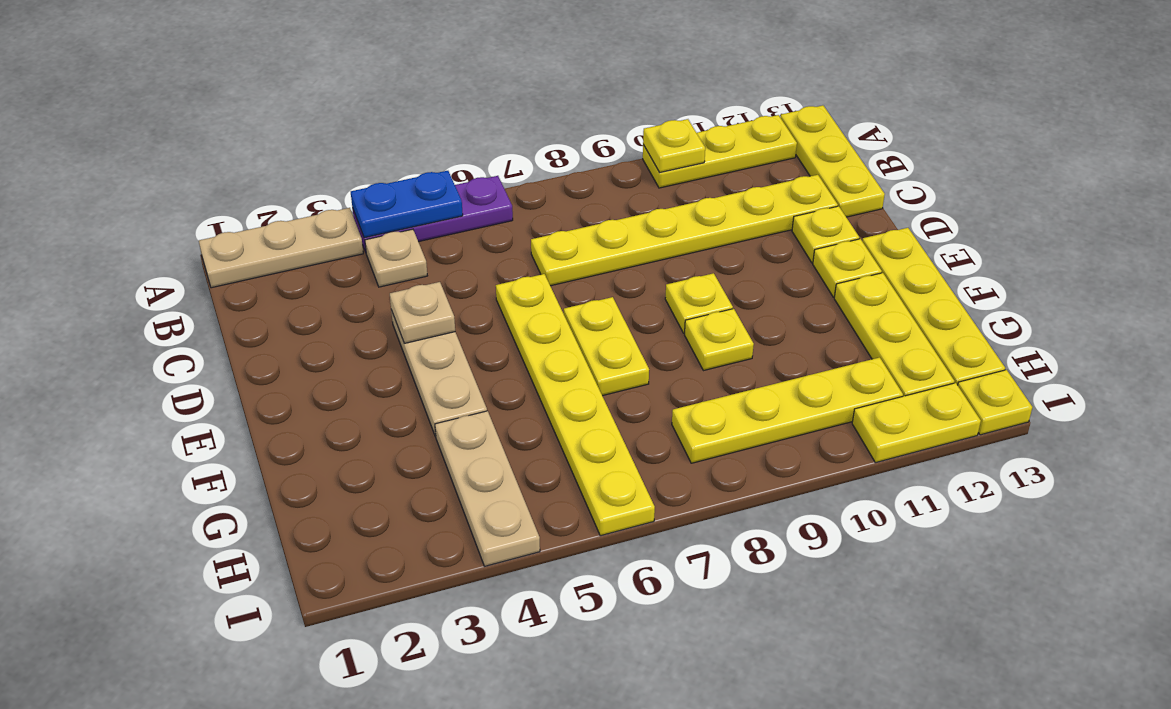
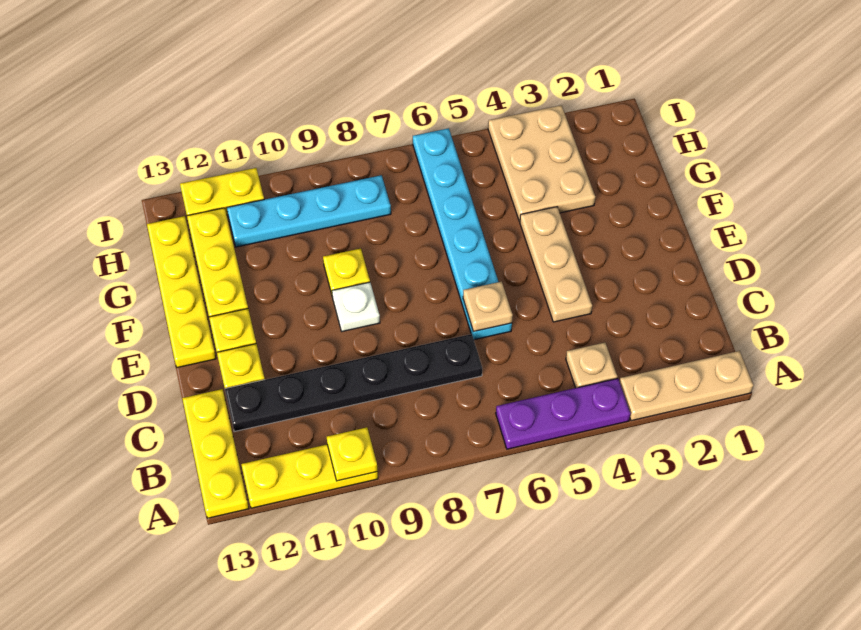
blue 1x2 plate [351,171,463,238] -> none
yellow 1x6 plate [531,175,838,286] -> black 1x6 plate [225,334,482,432]
tan 1x1 plate [390,282,455,343] -> tan 1x1 plate moved to [463,282,513,332]
yellow 1x6 plate [496,274,655,536] -> cyan 1x6 plate [413,128,512,340]
yellow 1x2 plate [564,297,649,396] -> none
yellow 1x1 plate [665,273,733,333] -> white 1x1 plate [332,282,380,331]
tan 1x3 plate [435,411,540,566] -> tan 2x3 plate [488,105,595,222]
yellow 1x4 plate [672,357,903,463] -> cyan 1x4 plate [227,175,391,247]
yellow 1x1 plate [958,370,1032,435] -> none

